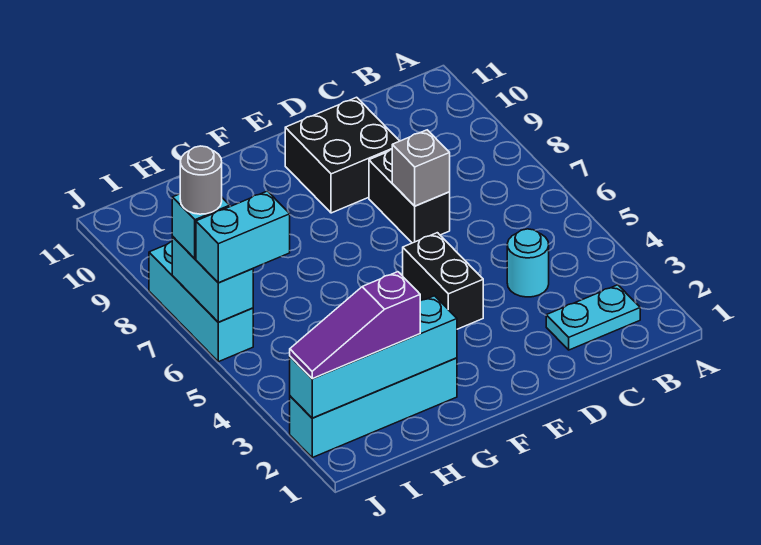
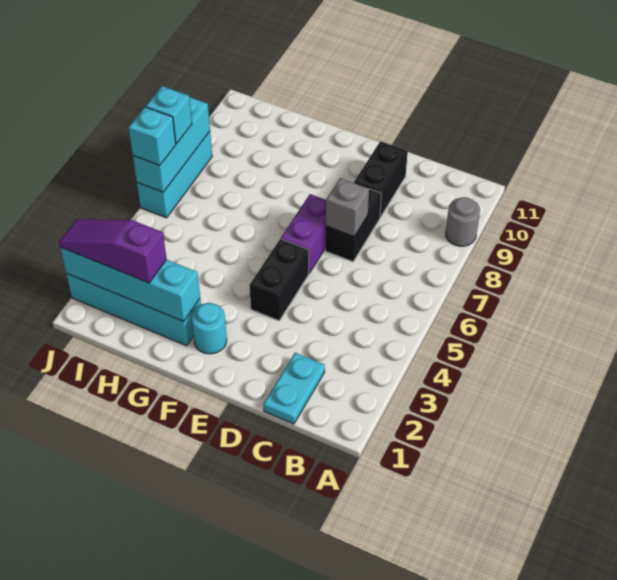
cyan 1x2 plate [546,285,640,350] -> cyan 1x2 plate turned to [263,353,325,424]
cyan 1x1 round brick [507,229,549,297] -> cyan 1x1 round brick moved to [192,303,227,354]
black 2x2 brick [285,97,399,213] -> black 1x2 brick [354,141,408,217]
none -> purple 1x2 brick [281,194,326,273]
cyan 1x2 brick [196,191,290,283] -> cyan 1x1 brick [128,107,176,165]
cyan 1x2 brick [172,237,253,322] -> cyan 1x3 brick [133,97,210,192]
grey 1x1 round brick [180,146,222,214] -> grey 1x1 round brick moved to [446,197,480,246]

